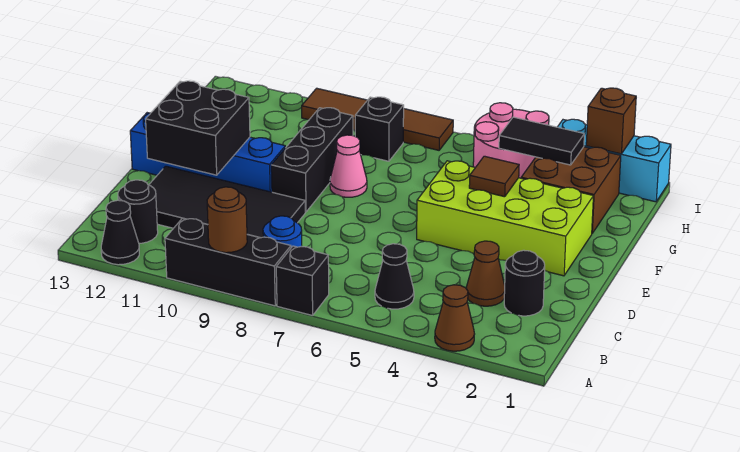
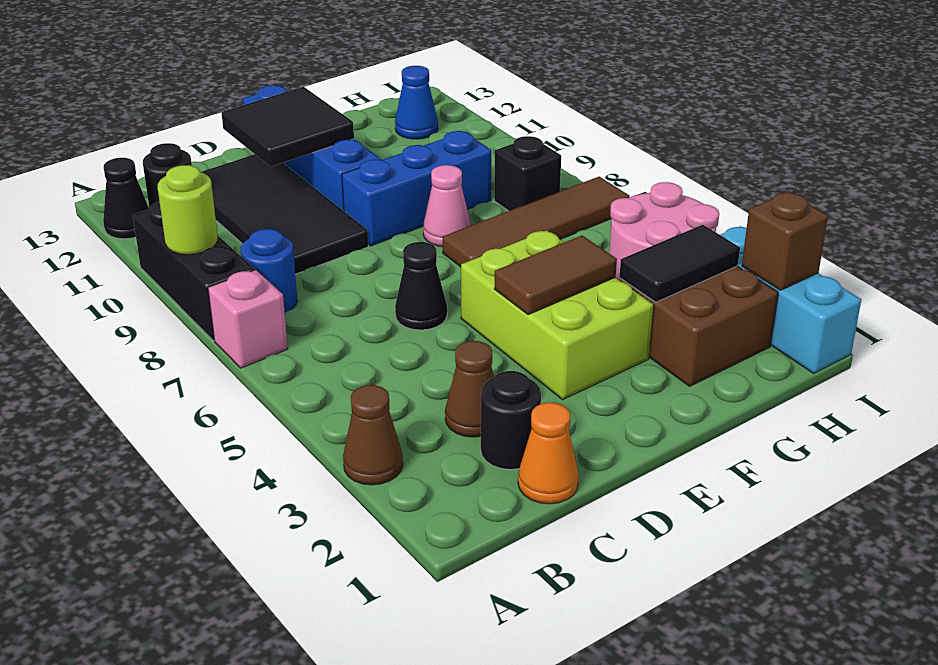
black 1x1 brick [276,246,329,316] -> pink 1x1 brick [208,270,288,368]
brown 1x1 round brick [207,187,247,253] -> lime 1x1 round brick [158,165,218,255]
black 1x1 cone [375,244,414,309] -> black 1x1 cone moved to [395,242,447,330]
none -> orange 1x1 cone [518,403,579,504]
black 2x2 brick [146,81,250,175] -> black 2x2 tile [221,87,354,166]
lime 2x4 brick [417,161,593,276] -> lime 2x3 brick [461,230,654,400]
black 1x3 brick [271,108,353,212] -> blue 1x3 brick [342,131,491,246]
brown 1x1 tile [469,156,519,197] -> brown 1x2 tile [494,235,617,315]
black 1x2 tile [499,117,584,165] -> black 1x2 tile turned to [620,225,740,302]
none -> blue 1x1 cone [395,66,438,139]
brown 1x4 tile [302,88,453,150] -> brown 1x4 tile turned to [443,177,629,267]

